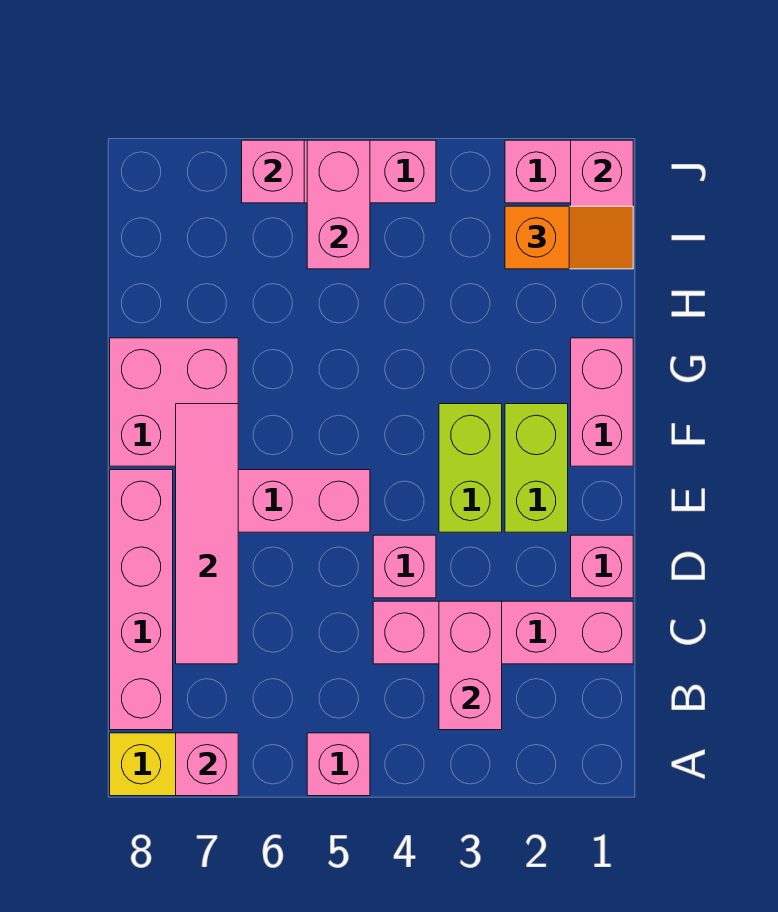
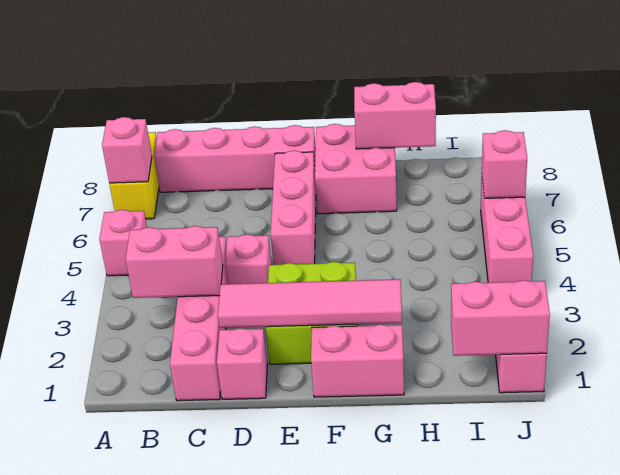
pink 1x4 tile [176,404,238,664] -> pink 1x4 tile moved to [218,279,402,328]
orange 1x2 slope [505,206,633,269] -> none
pink 1x2 brick [307,140,370,269] -> pink 1x2 brick moved to [354,82,436,149]

